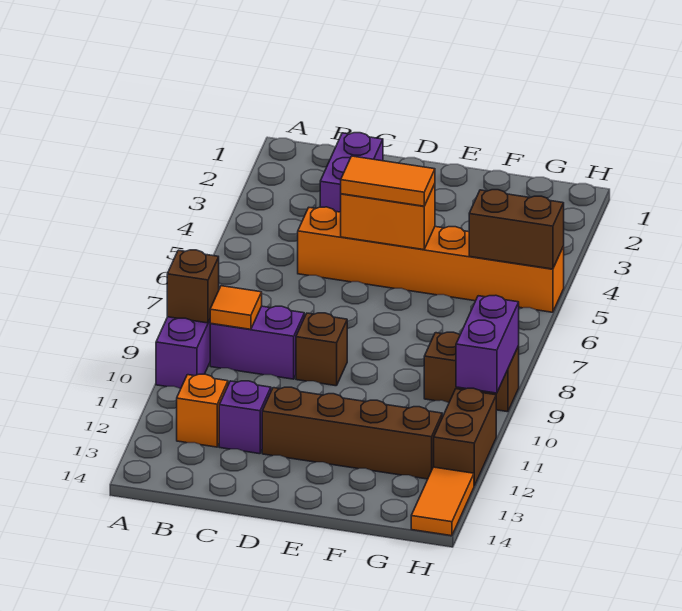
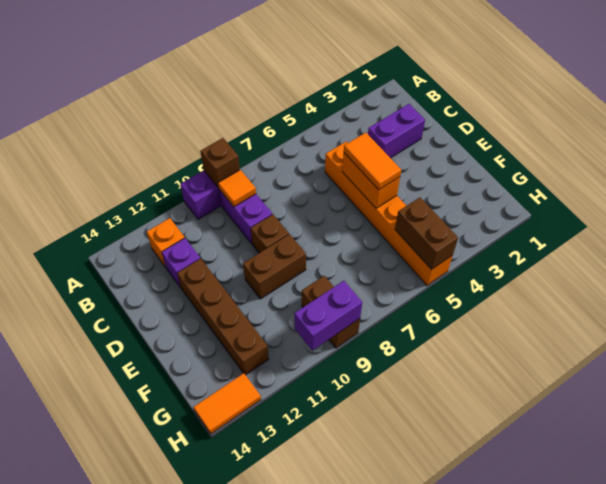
brown 1x2 brick [434,388,496,486] -> brown 1x2 brick moved to [243,234,306,299]

